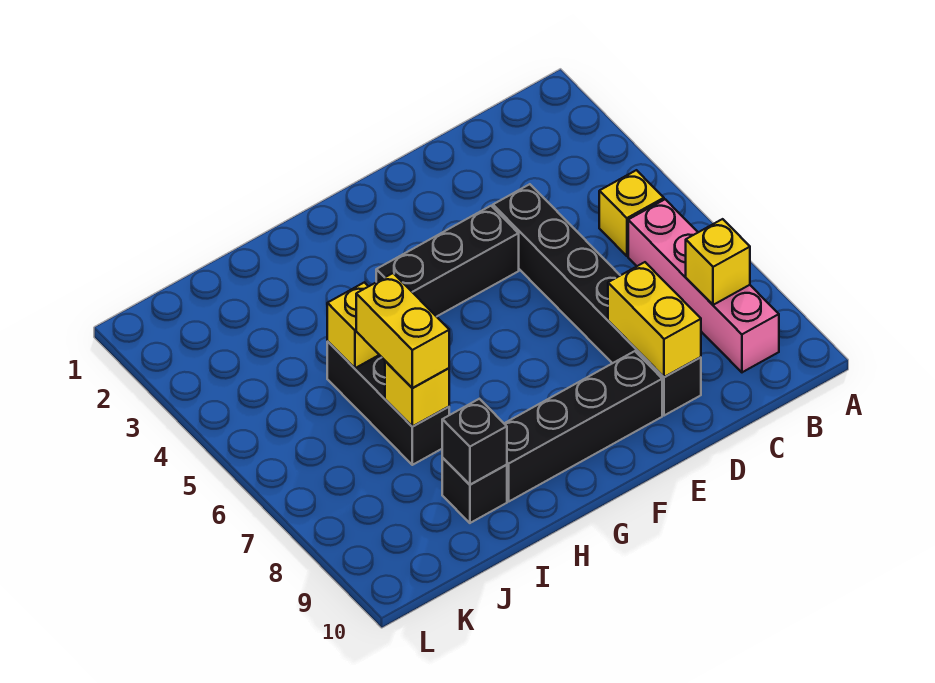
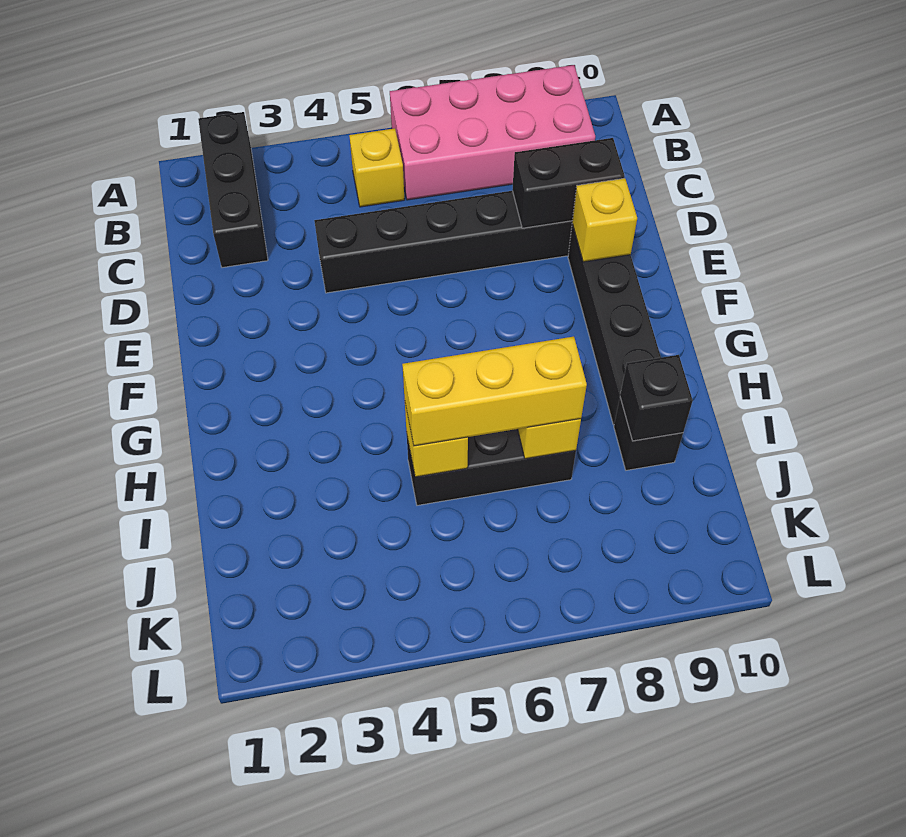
pink 1x4 brick [628,199,779,372] -> pink 2x4 brick [390,65,595,200]
yellow 1x1 brick [686,219,750,305] -> yellow 1x1 brick moved to [572,178,637,262]
yellow 1x2 brick [608,262,701,377] -> black 1x2 brick [512,138,625,228]
black 1x3 brick [376,206,519,317] -> black 1x3 brick moved to [198,112,268,268]
yellow 1x2 brick [356,273,449,388] -> yellow 1x3 brick [402,337,587,446]

